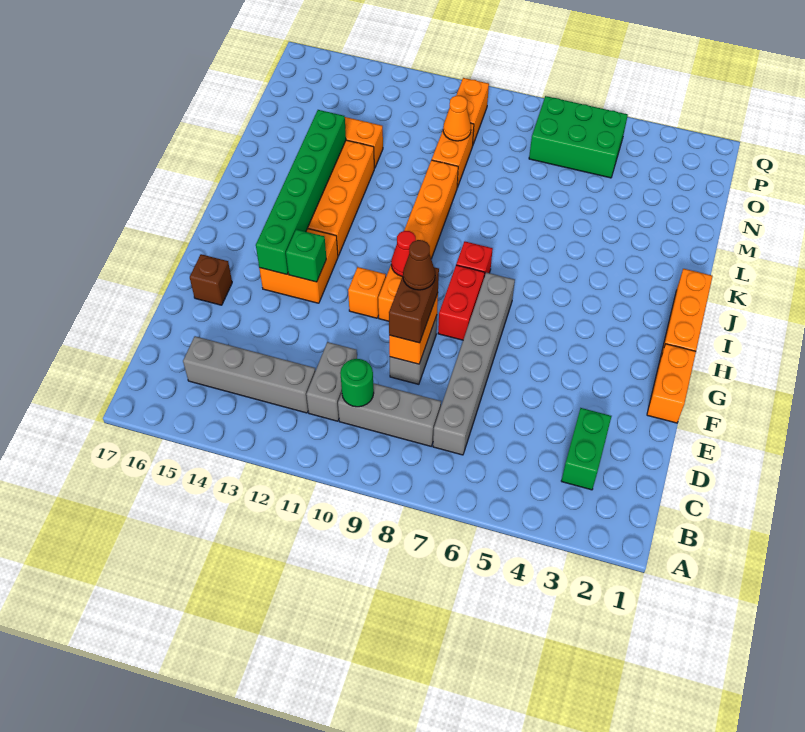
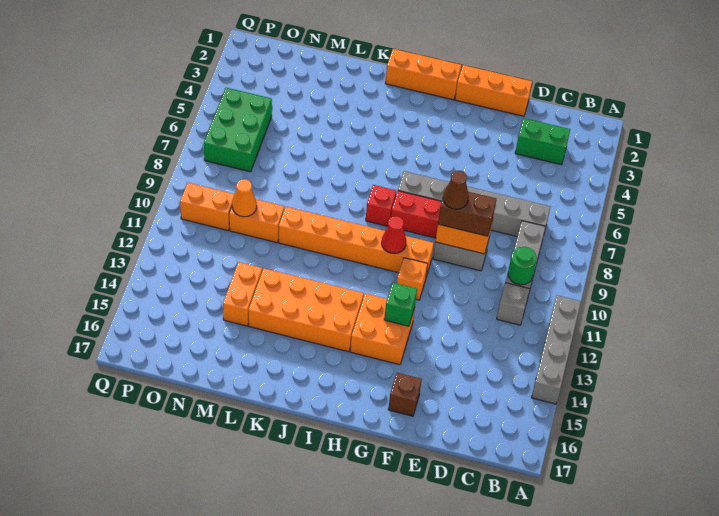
grey 1x2 brick [306,342,357,421] -> grey 1x1 brick [497,283,529,325]
grey 1x4 brick [183,336,316,413] -> grey 1x4 brick moved to [531,295,581,404]
orange 1x2 brick [647,344,696,423] -> orange 1x3 brick [455,65,532,116]
green 1x6 brick [256,110,346,274] -> none

